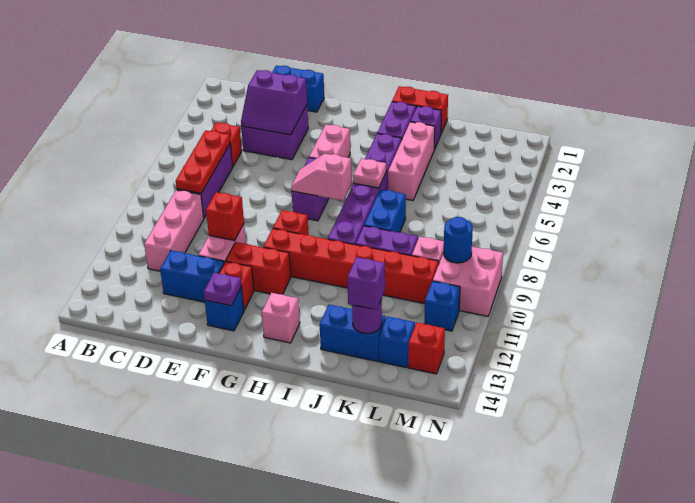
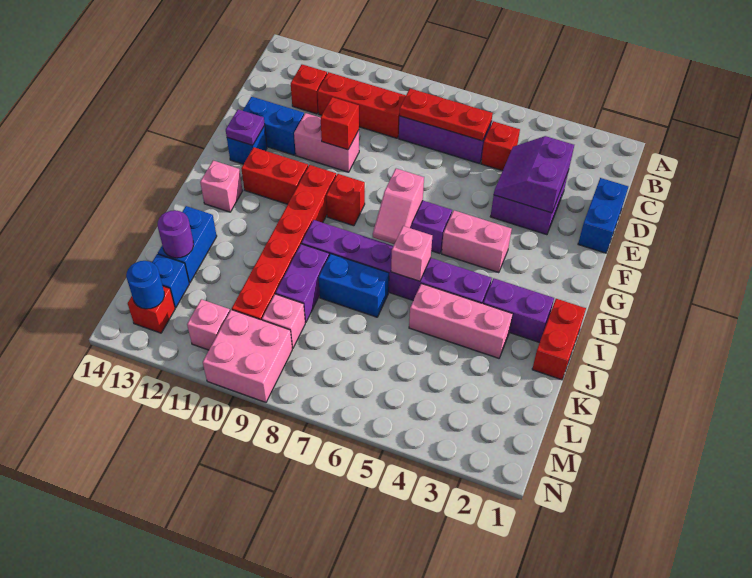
pink 1x3 brick [144,190,204,271] -> red 1x3 brick [317,72,406,138]
blue 1x2 brick [160,250,224,302] -> blue 1x2 brick turned to [243,97,304,155]
red 1x2 brick [226,242,291,294] -> red 1x2 brick turned to [241,147,308,204]
red 1x1 brick [219,261,254,310] -> red 1x1 brick moved to [291,65,327,114]
pink 1x2 slope [291,154,352,201] -> pink 1x2 slope turned to [373,169,424,244]
pink 1x1 plate [353,159,386,188] -> pink 1x1 brick [391,226,432,281]
purple 1x1 brick [410,106,442,150] -> none
purple 1x1 brick [347,257,385,310] -> none
blue 1x1 round brick [444,217,473,263] -> blue 1x1 round brick moved to [126,261,164,309]
blue 1x1 brick [424,281,460,331] -> pink 1x1 brick [187,299,230,350]

